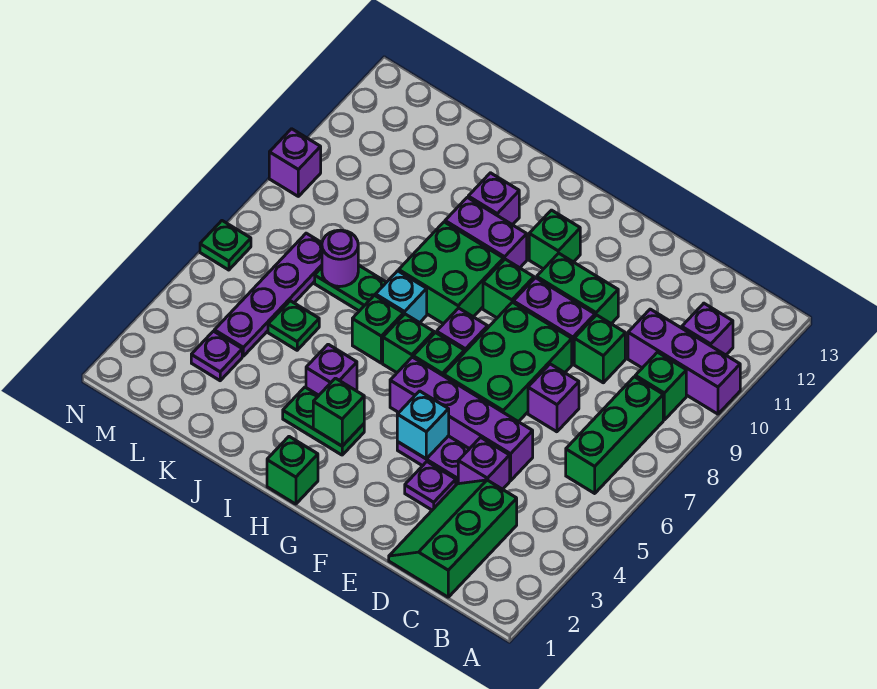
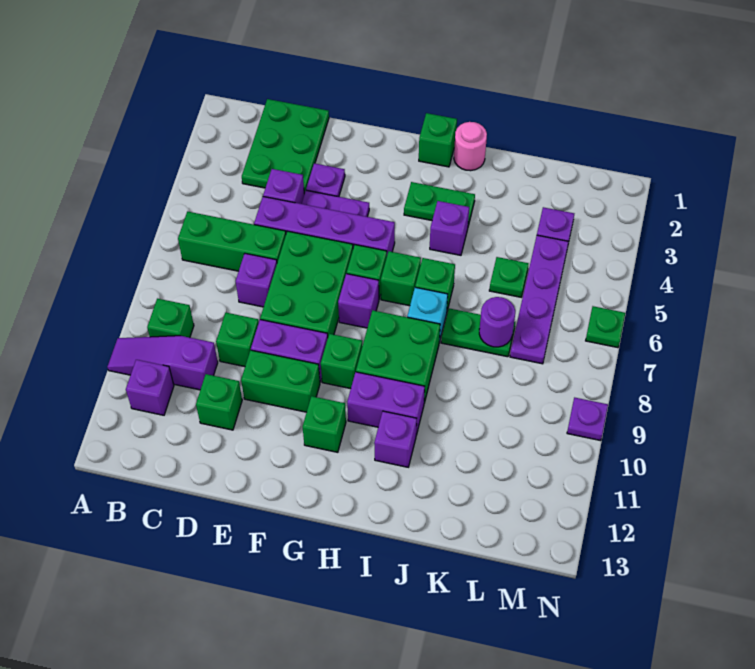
purple 1x3 brick [628,309,740,414] -> purple 1x3 slope [107,336,218,390]
green 1x3 brick [566,377,663,493] -> green 1x3 brick turned to [178,212,286,271]
green 2x3 slope [389,480,517,597] -> green 2x3 plate [242,99,329,194]
cyan 1x1 brick [397,391,449,459] -> none
green 1x1 brick [313,378,364,446] -> green 1x1 brick moved to [196,374,242,430]
none -> pink 1x1 round brick [454,122,487,171]
purple 1x1 brick [269,129,321,196] -> purple 1x1 plate [567,398,608,441]

